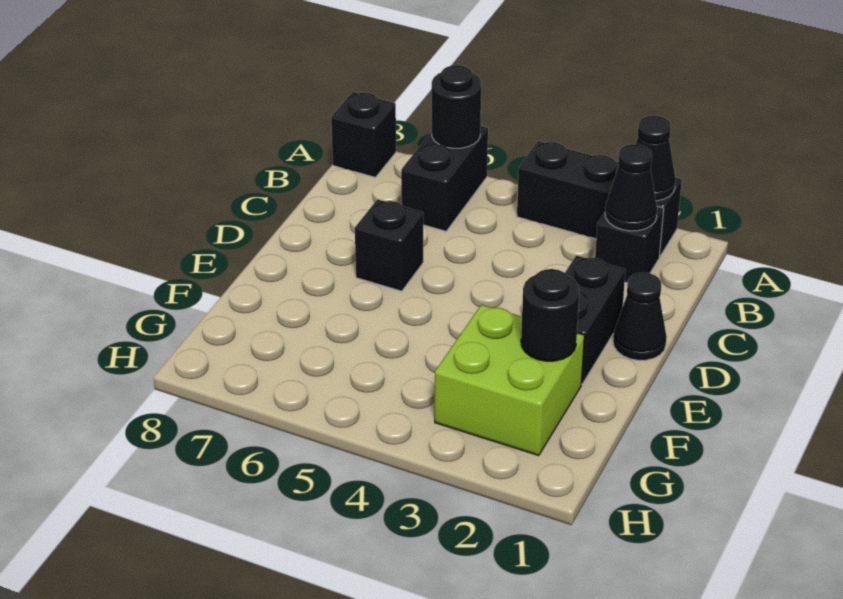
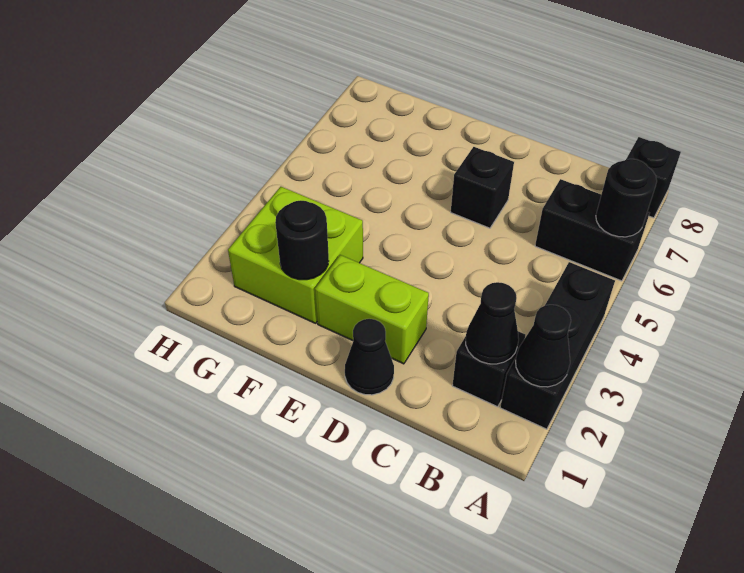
black 1x2 brick [565,256,625,384] -> lime 1x2 brick [315,255,429,364]

